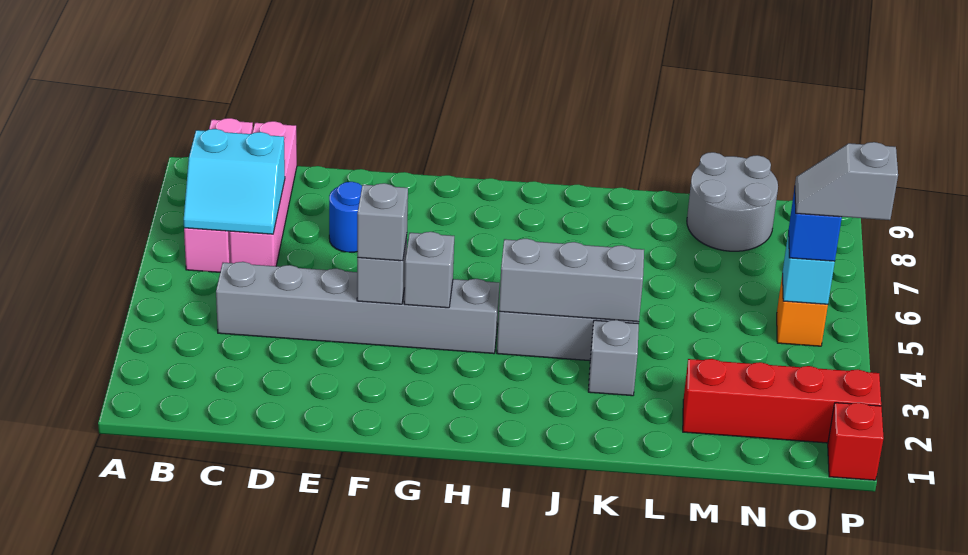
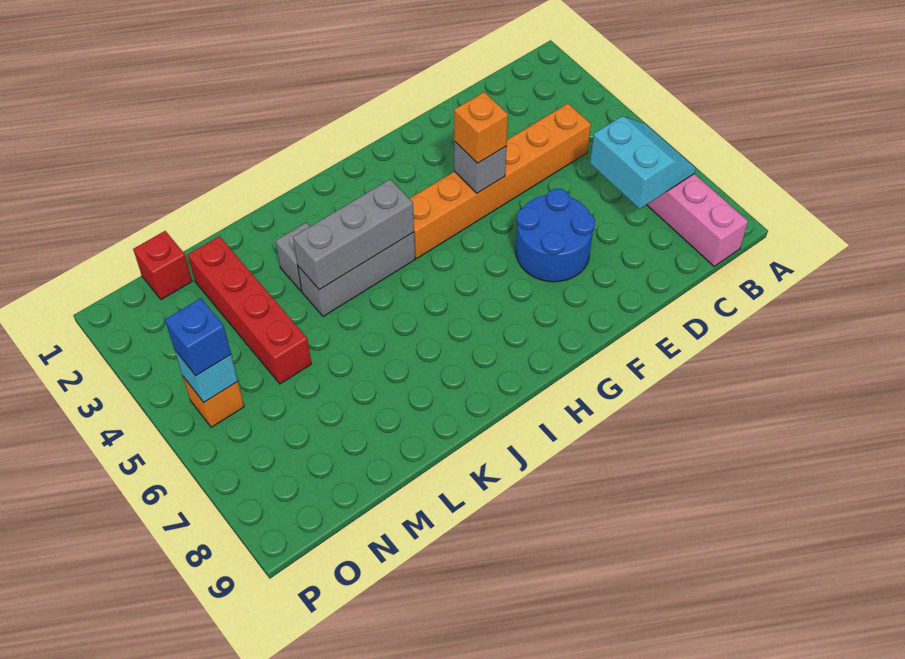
cyan 2x2 slope [184,129,285,234] -> cyan 2x2 slope turned to [590,116,696,209]
grey 1x6 brick [216,262,500,354] -> orange 1x6 brick [409,104,591,258]
pink 1x4 brick [230,121,297,266] -> none
blue 1x1 round brick [329,182,362,252] -> blue 2x2 round brick [516,189,595,282]
grey 1x1 brick [357,183,408,261] -> orange 1x1 brick [454,92,508,163]
grey 1x1 brick [404,232,454,308] -> none
red 1x4 brick [683,359,881,443] -> red 1x4 brick turned to [188,236,311,384]
grey 2x2 round brick [687,152,778,251] -> none
grey 1x2 slope [795,142,898,220] -> none
red 1x1 brick [828,403,884,480] -> red 1x1 brick moved to [133,231,192,300]

